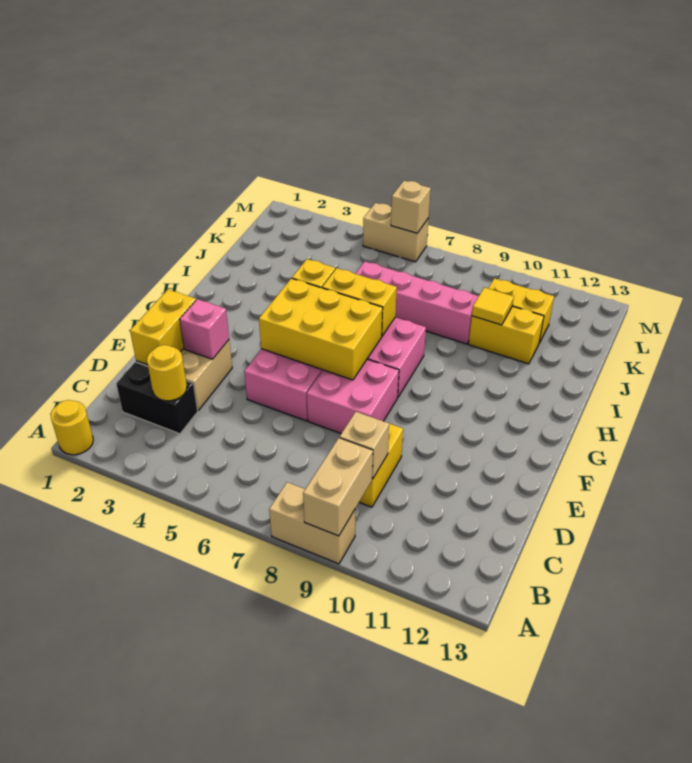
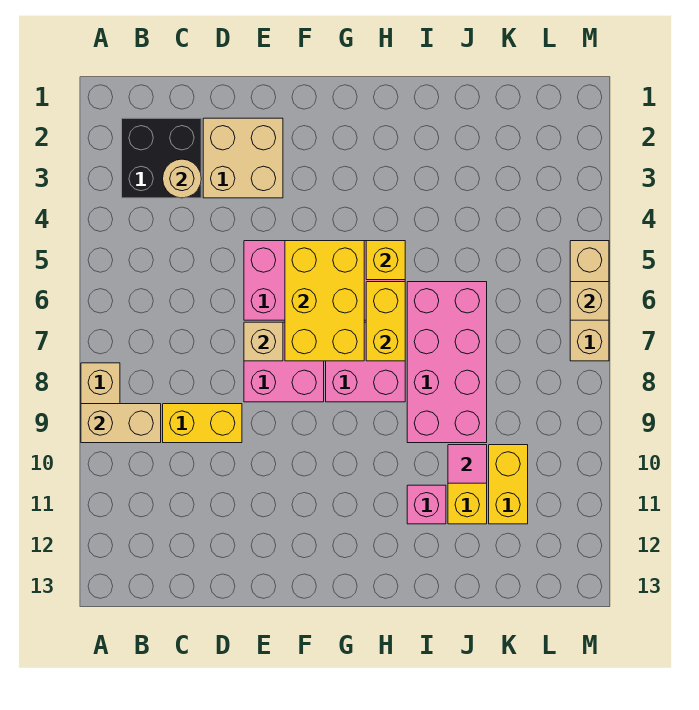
yellow 1x1 round brick [51,400,93,455] -> none
black 1x2 brick [116,362,198,434] -> black 2x2 brick [122,118,201,198]
yellow 1x1 round brick [147,345,187,401] -> tan 1x1 round brick [163,159,201,198]
tan 1x1 brick [340,412,389,479] -> tan 1x1 brick moved to [244,322,283,361]
yellow 1x2 brick [130,289,196,365] -> none
pink 1x1 brick [180,299,229,359] -> pink 1x1 brick moved to [407,485,446,524]
pink 1x4 brick [356,262,479,344] -> pink 2x4 brick [407,282,487,443]
yellow 1x1 tile [472,287,514,325] -> pink 1x1 tile [448,445,487,483]
tan 1x2 brick [363,203,429,262] -> tan 1x3 brick [570,241,609,361]

